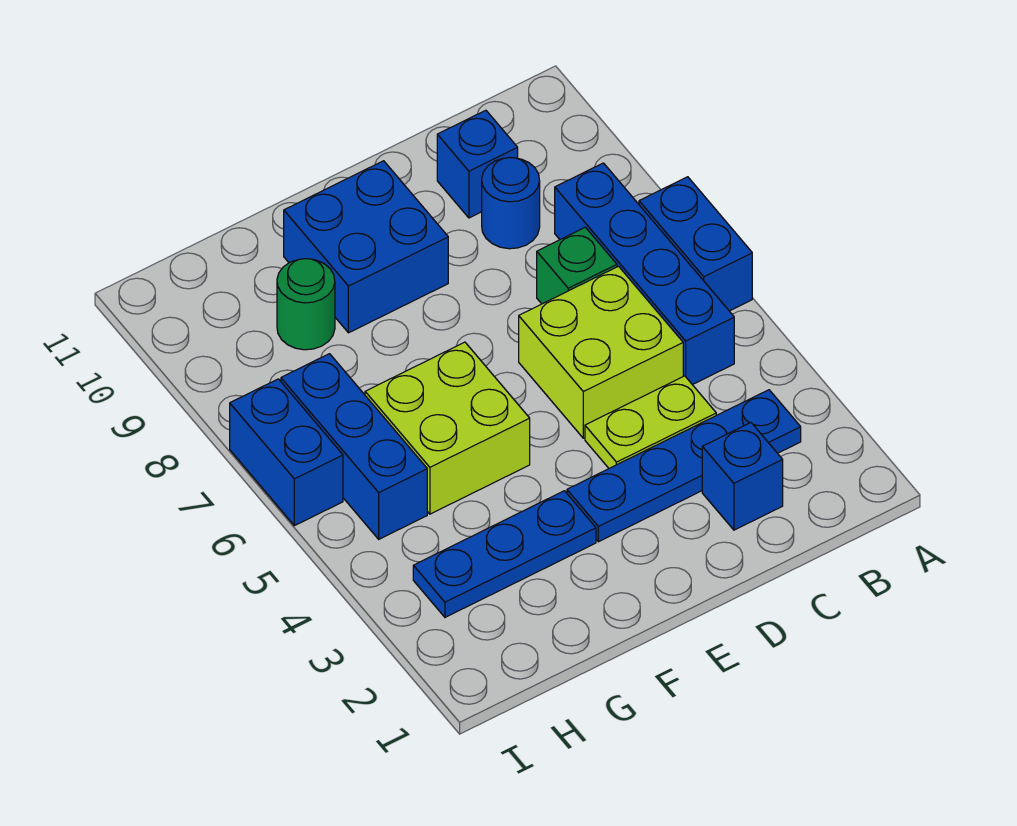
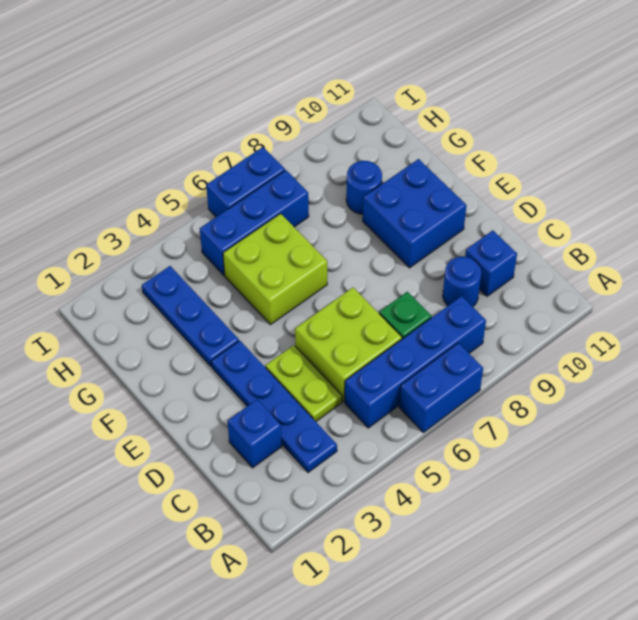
green 1x1 round brick [277,259,335,350] -> blue 1x1 round brick [346,161,382,214]

